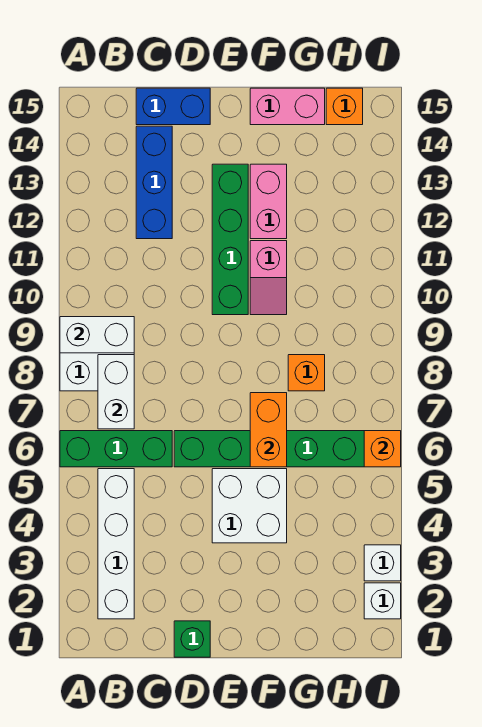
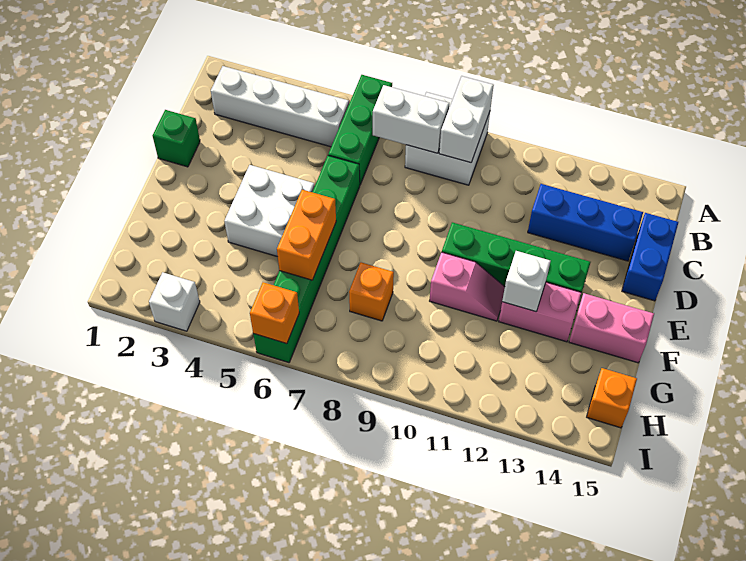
orange 1x2 brick [250,393,287,467] -> orange 1x2 brick turned to [277,190,336,280]
pink 1x2 slope [250,241,287,315] -> pink 1x2 slope turned to [430,252,505,321]
pink 1x2 brick [250,88,325,125] -> pink 1x2 brick turned to [569,293,654,363]
white 1x1 brick [364,583,401,619] -> white 1x1 brick moved to [502,251,551,312]

